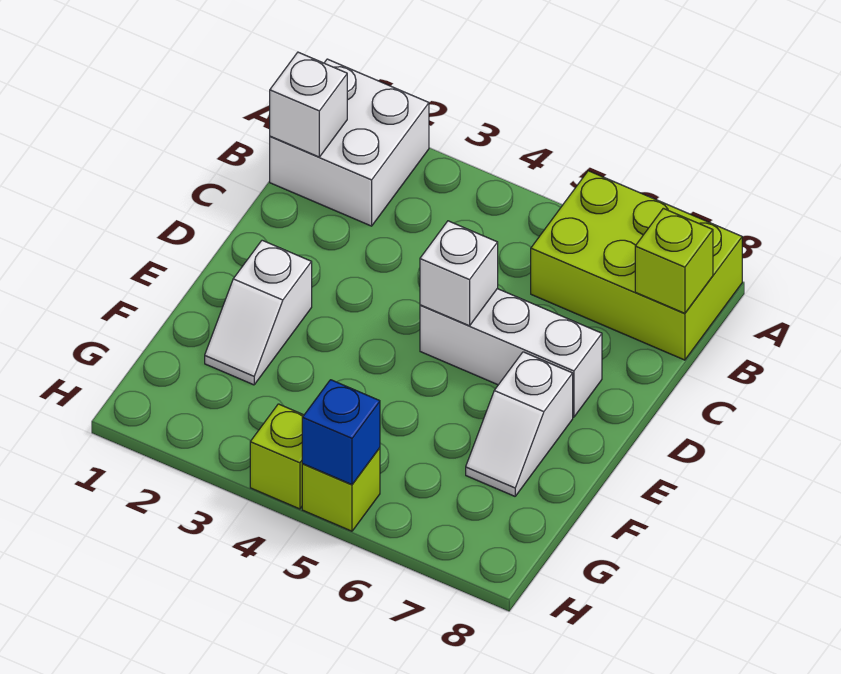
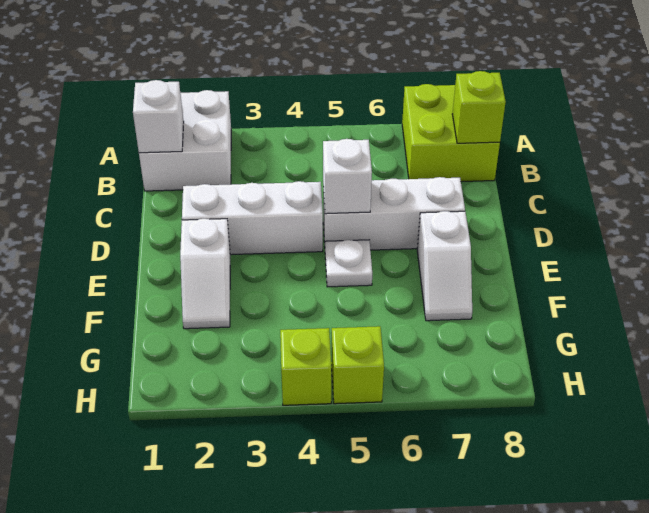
lime 2x3 brick [531,171,742,360] -> lime 2x2 brick [402,84,500,182]
none -> white 1x3 brick [182,181,323,255]
none -> white 1x1 plate [325,240,372,287]
blue 1x1 brick [302,380,380,485] -> none

